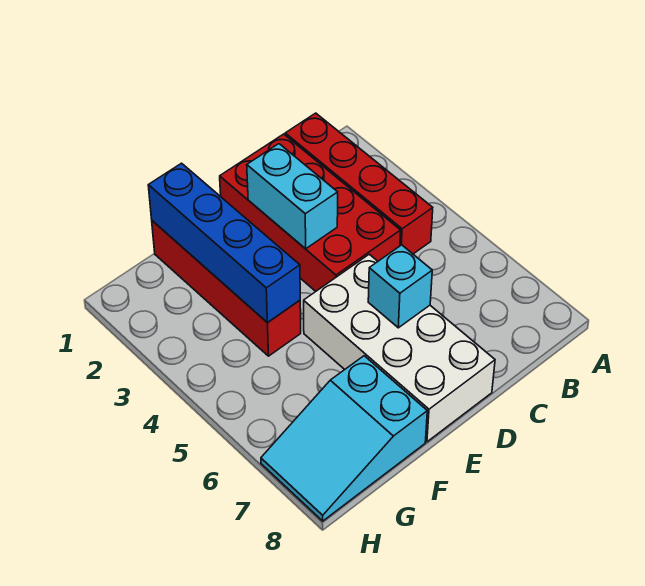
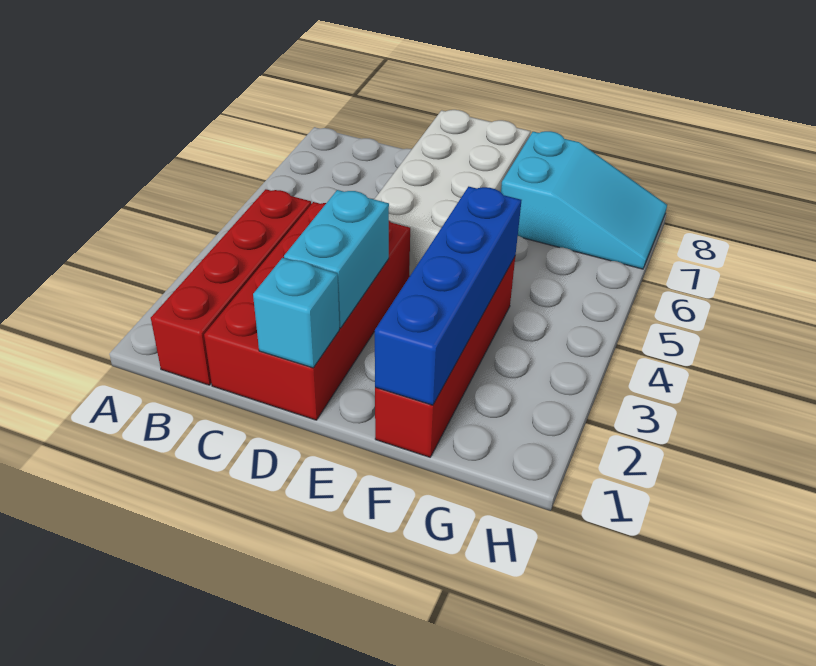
cyan 1x1 brick [368,245,432,328] -> cyan 1x1 brick moved to [253,258,339,368]

